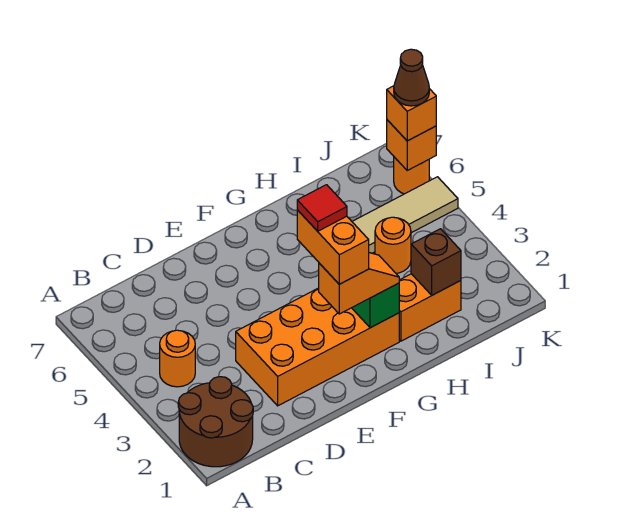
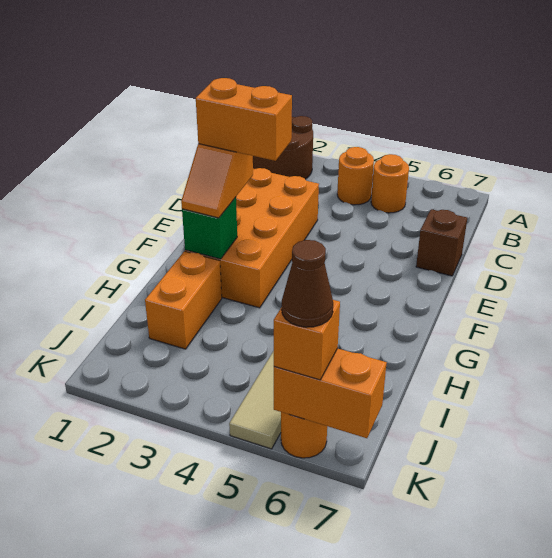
red 1x1 tile [297,185,347,231] -> none
brown 1x1 brick [411,229,461,295] -> brown 1x1 brick moved to [416,209,467,276]
orange 1x1 round brick [375,217,411,273] -> orange 1x1 round brick moved to [371,154,409,213]
orange 1x1 brick [387,120,436,170] -> orange 1x2 brick [274,348,387,438]

